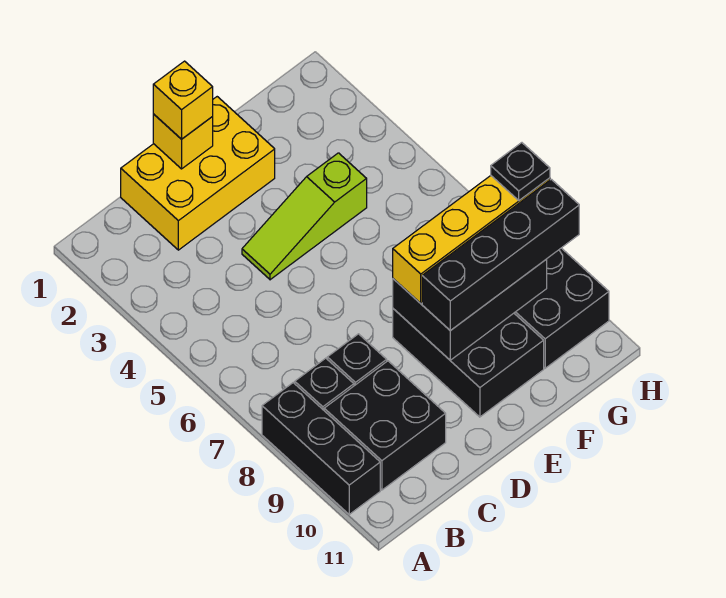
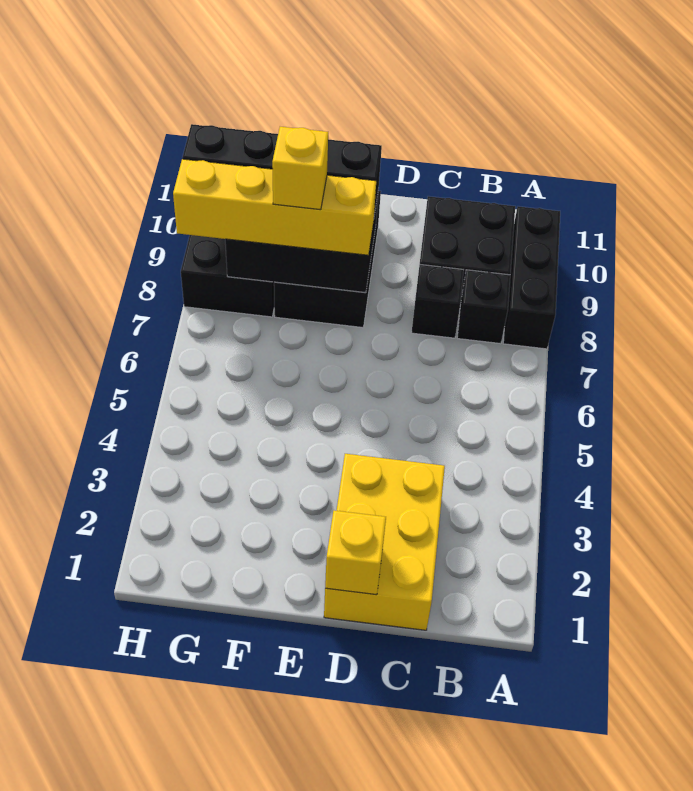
yellow 2x3 brick [121,97,275,250] -> yellow 2x3 brick turned to [324,454,445,630]
yellow 1x1 brick [153,61,213,139] -> yellow 1x1 brick moved to [272,127,328,210]
lime 1x3 slope [242,153,367,280] -> none
black 1x1 plate [491,143,550,200] -> none

